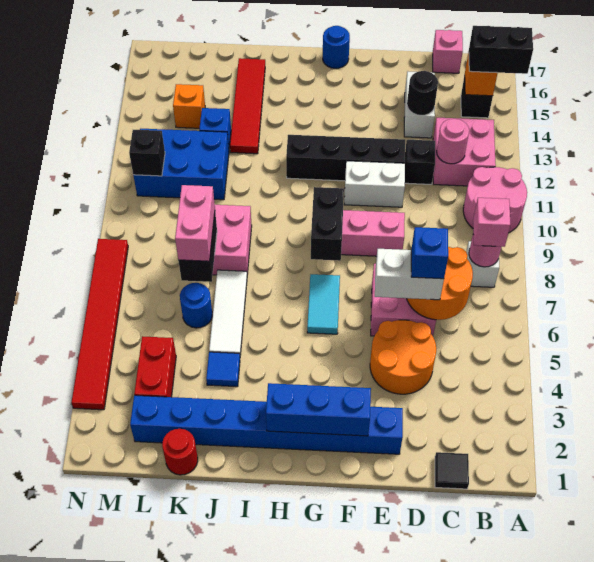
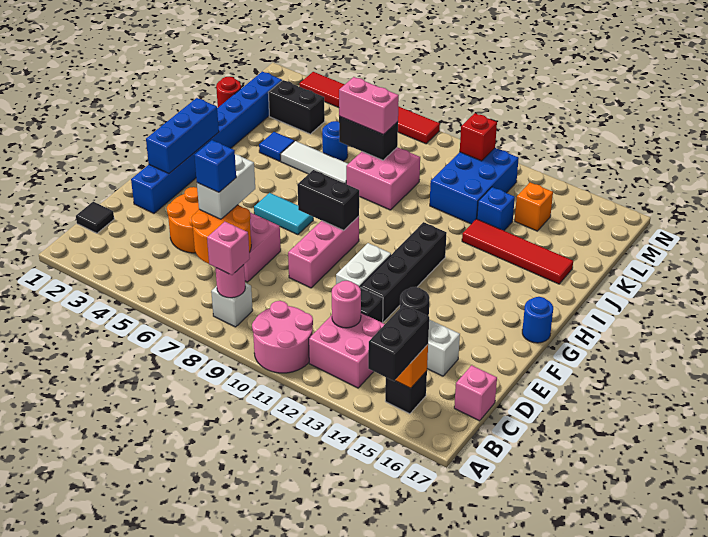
red 1x2 brick [134,336,176,397] -> black 1x2 brick [268,80,325,134]
black 1x1 brick [129,130,165,176] -> red 1x1 brick [460,113,497,161]

